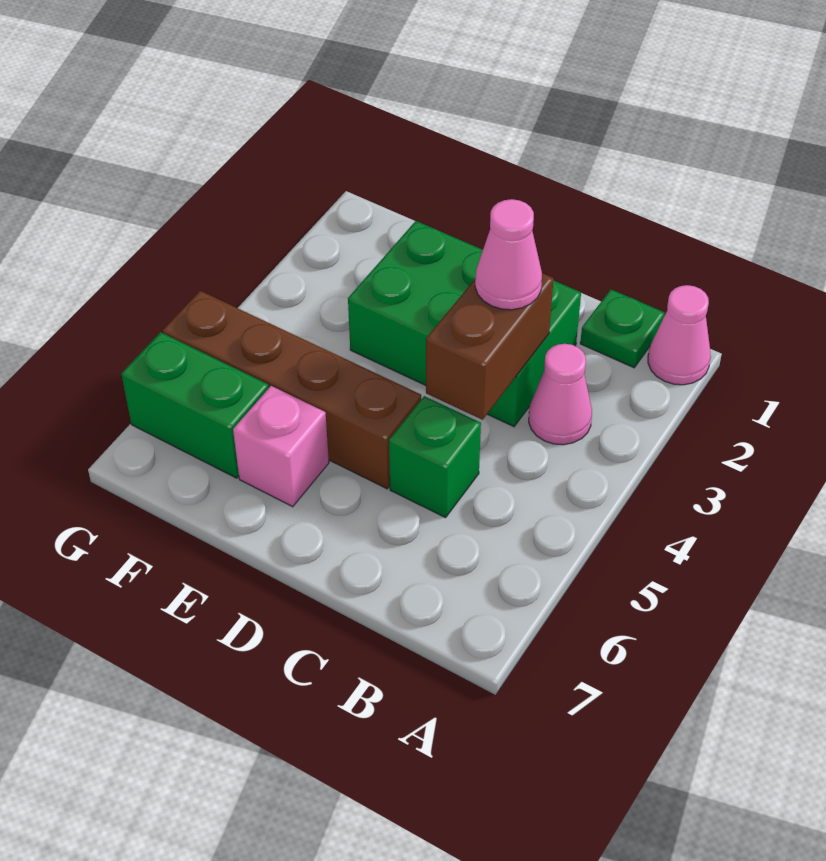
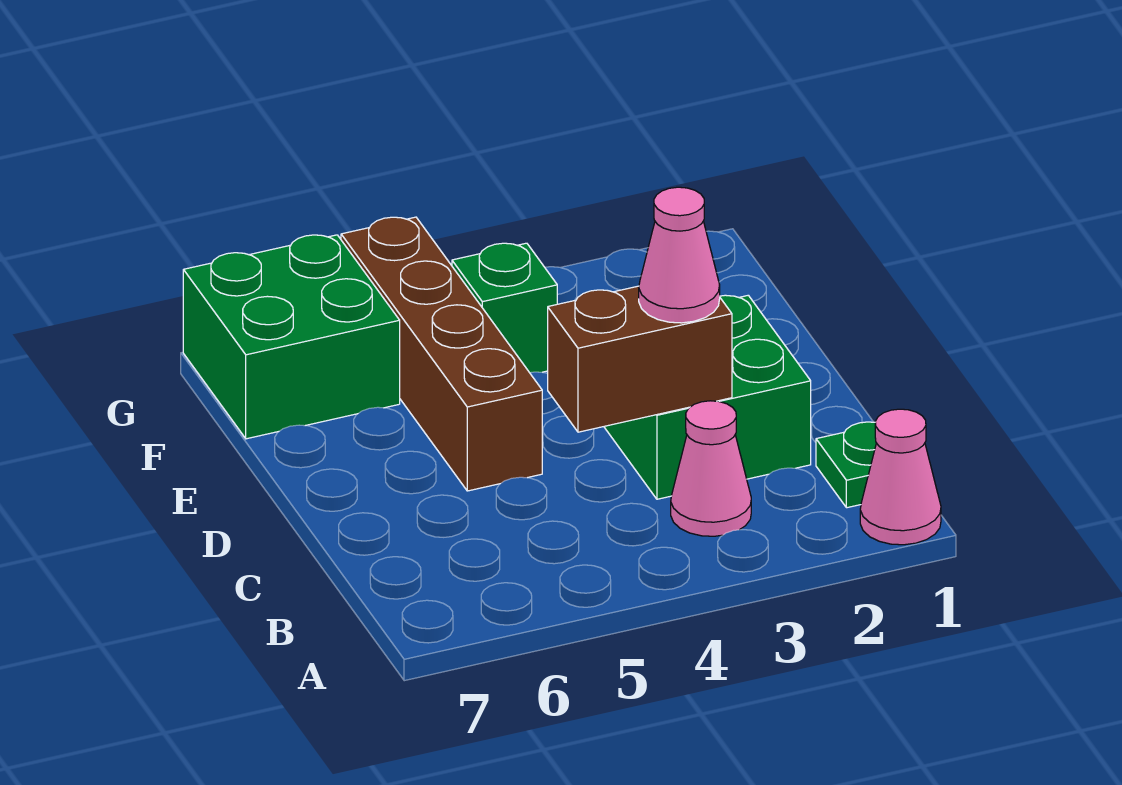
green 2x3 brick [348,221,581,427] -> green 2x2 brick [604,295,811,499]
green 1x1 brick [389,396,481,518] -> green 1x1 brick moved to [452,243,557,373]
pink 1x1 brick [233,386,329,507] -> none
green 1x2 brick [121,332,269,478] -> green 2x2 brick [183,235,400,439]

